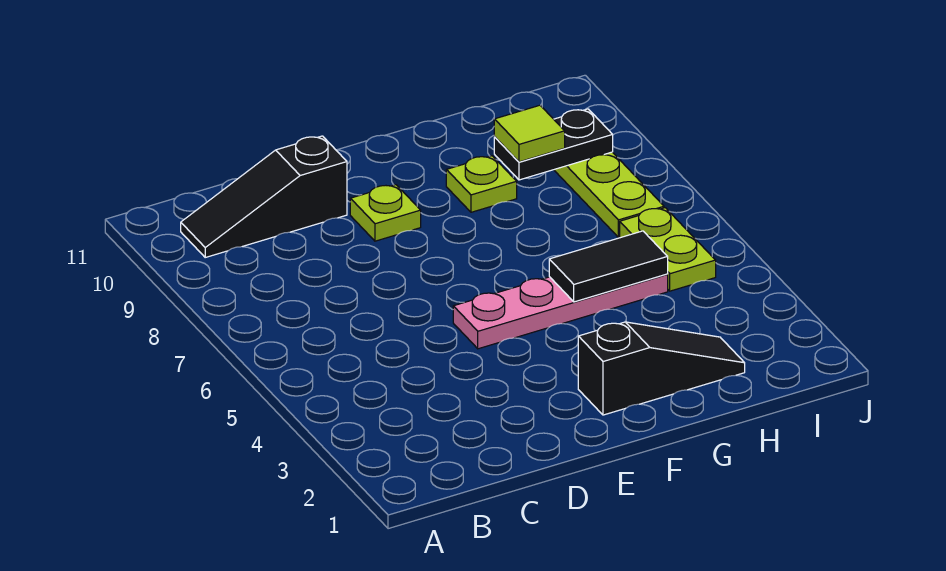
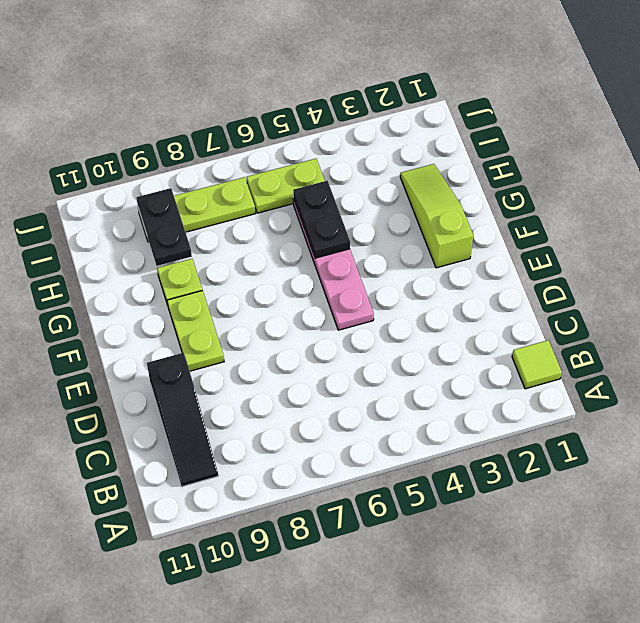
lime 1x1 plate [350,185,421,241] -> lime 1x2 plate [167,291,224,371]
black 1x3 slope [578,322,745,415] -> lime 1x3 slope [400,164,473,268]
black 1x2 tile [549,231,668,302] -> black 1x2 plate [293,181,350,258]
lime 1x1 tile [494,105,565,162] -> lime 1x1 tile moved to [512,340,562,389]

